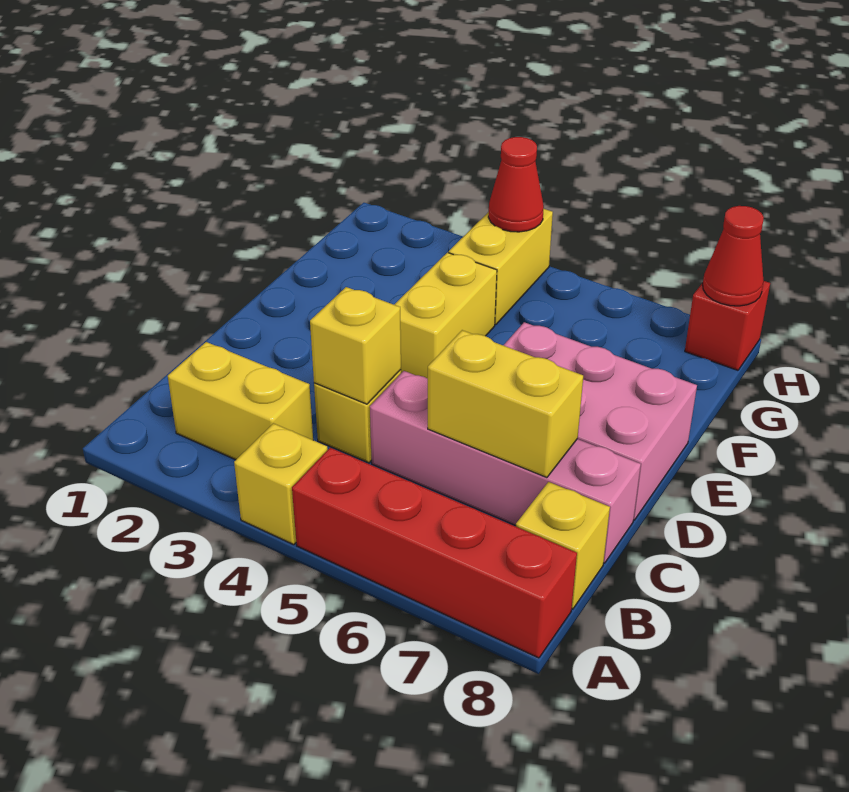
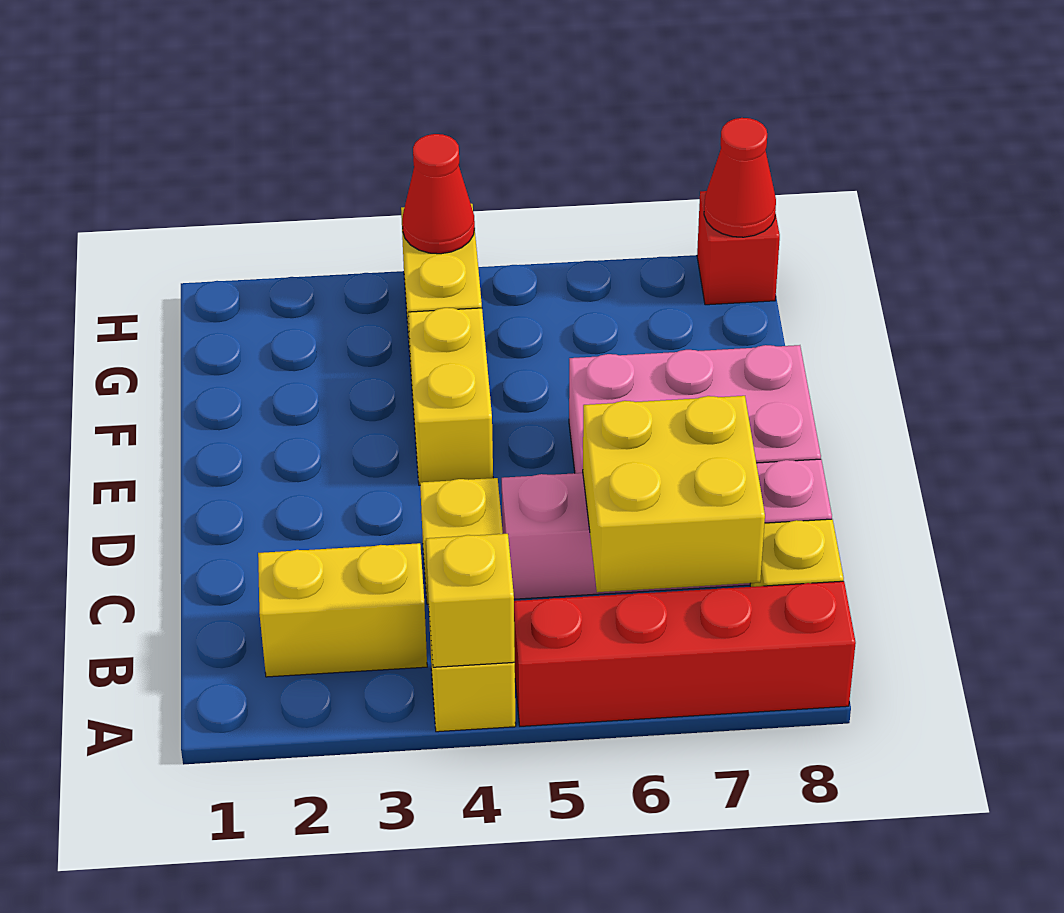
yellow 1x1 brick [310,287,401,404] -> yellow 1x1 brick moved to [426,534,515,667]
yellow 1x2 brick [428,330,583,478] -> yellow 2x2 brick [583,396,765,592]

